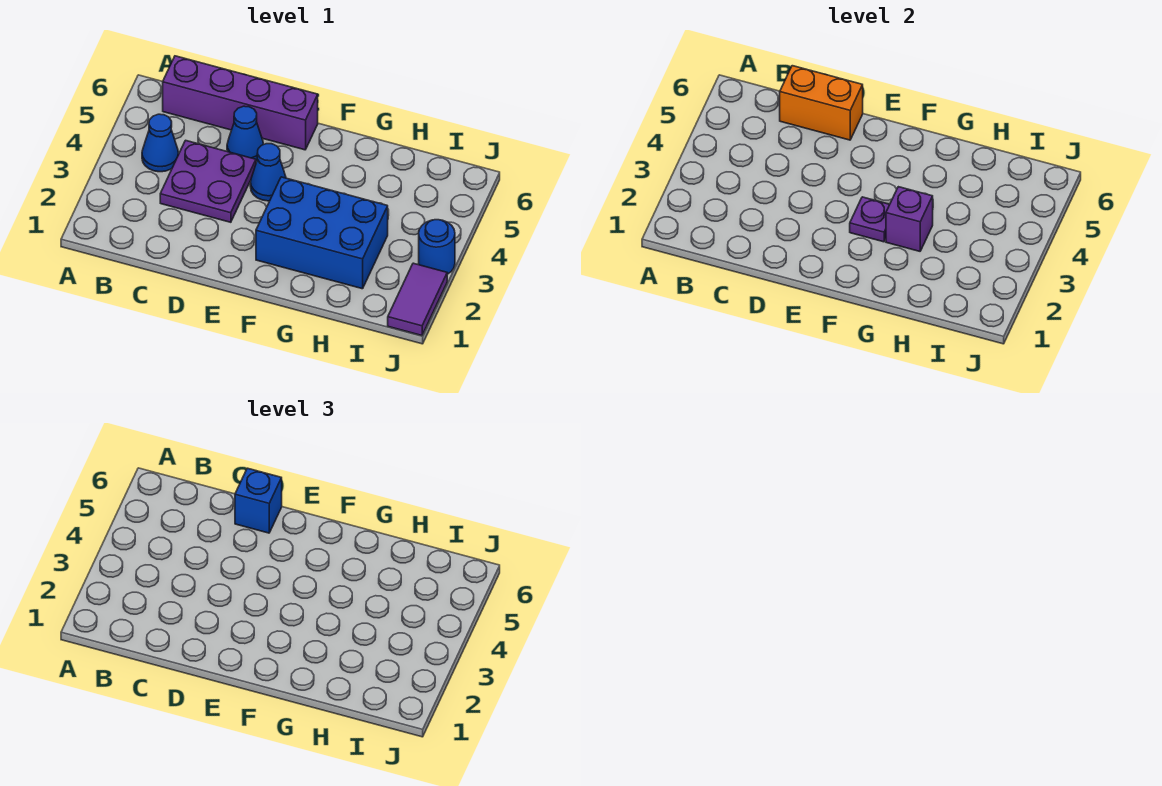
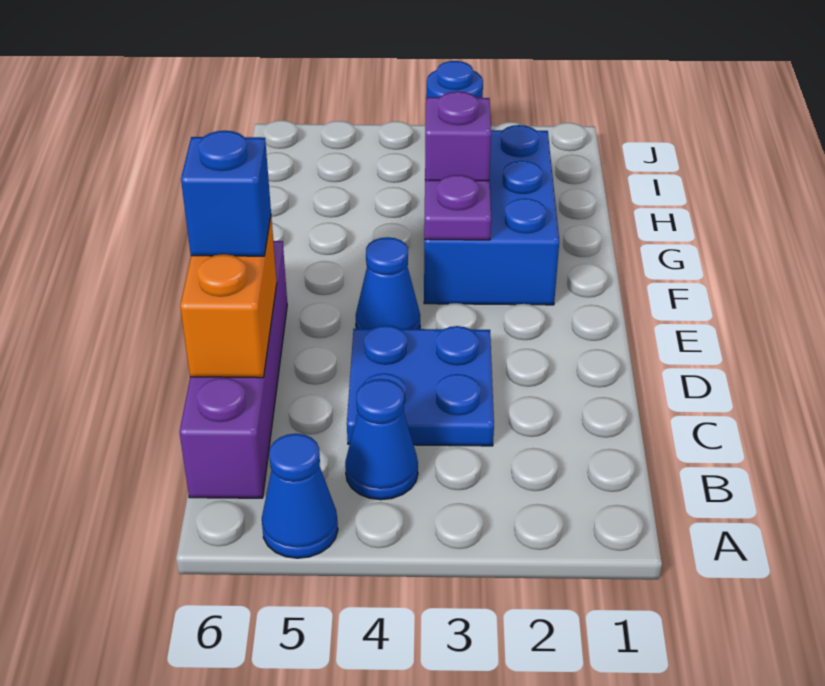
purple 2x2 plate [160,140,256,222] -> blue 2x2 plate [347,325,494,446]
blue 1x1 cone [227,106,264,161] -> blue 1x1 cone moved to [262,434,338,558]
purple 1x2 tile [388,263,447,335] -> none

